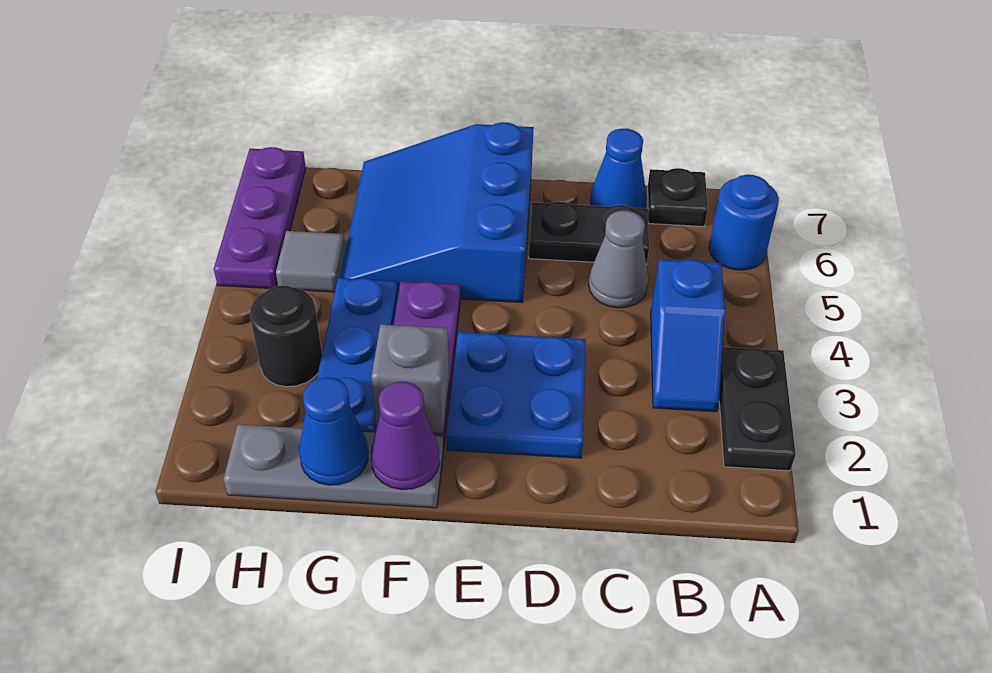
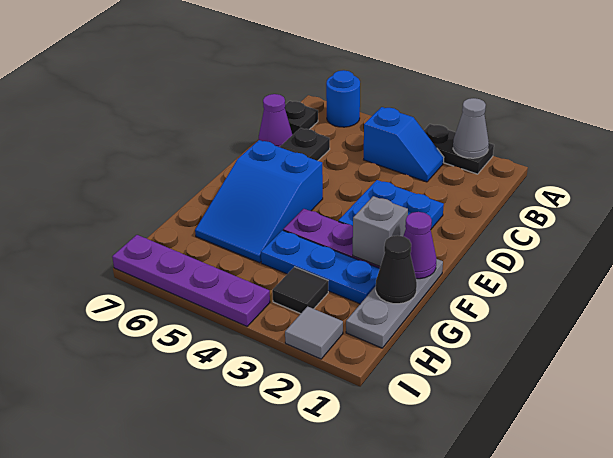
grey 1x1 cone [589,211,648,308] -> grey 1x1 cone moved to [453,98,489,158]
blue 1x1 cone [590,129,646,208] -> purple 1x1 cone [259,94,292,147]
blue 3x3 slope [340,122,534,303] -> blue 2x3 slope [195,140,323,263]
blue 1x1 cone [299,377,368,485] -> black 1x1 cone [376,235,417,304]
black 1x1 round brick [250,285,322,387] -> black 1x1 tile [272,267,328,314]
grey 1x1 tile [276,231,346,292] -> grey 1x1 tile moved to [285,306,343,359]
purple 1x3 plate [214,147,306,288] -> purple 1x4 plate [112,235,270,326]

